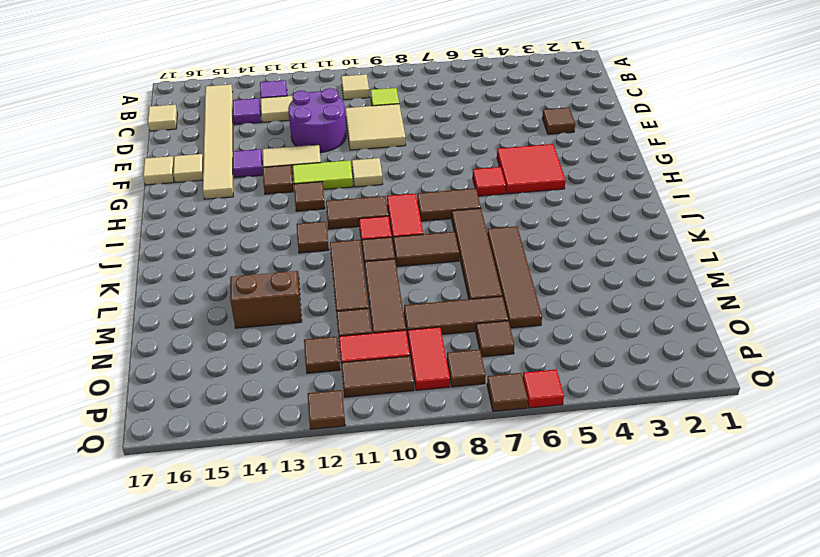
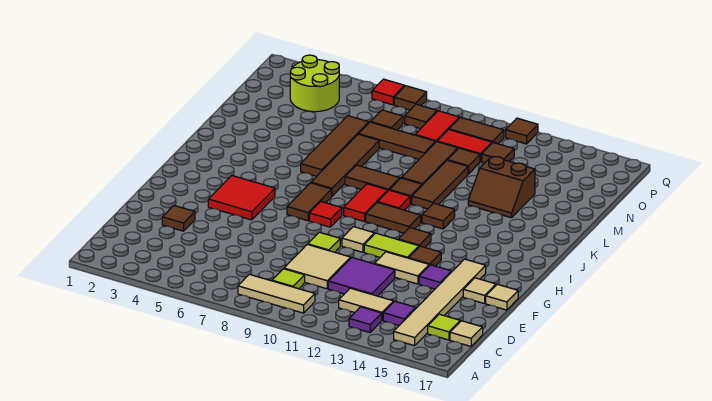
tan 1x1 tile [341,74,369,100] -> tan 1x3 tile [238,274,315,313]
none -> lime 1x1 tile [428,314,460,340]
purple 2x2 round brick [288,88,346,153] -> purple 2x2 tile [328,258,395,296]
none -> lime 1x1 tile [308,232,340,252]
red 1x1 tile [473,167,506,196] -> red 1x1 tile moved to [309,202,342,227]
brown 1x2 tile [417,188,481,221] -> brown 1x2 tile turned to [287,183,332,221]
none -> lime 2x2 round brick [290,55,339,112]

